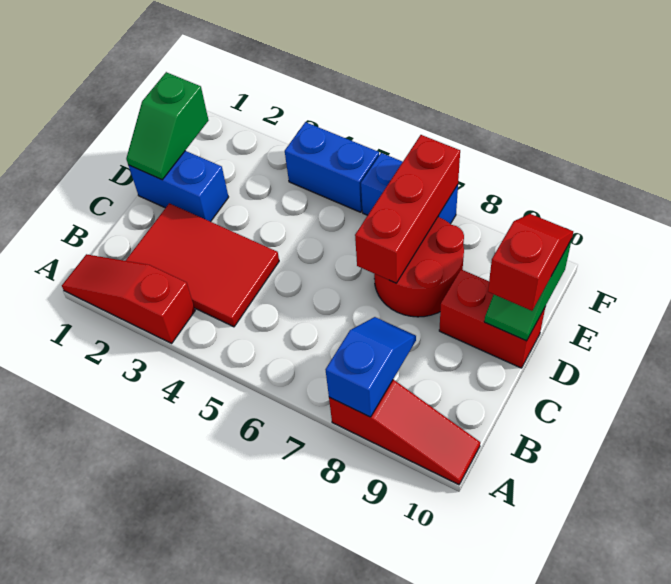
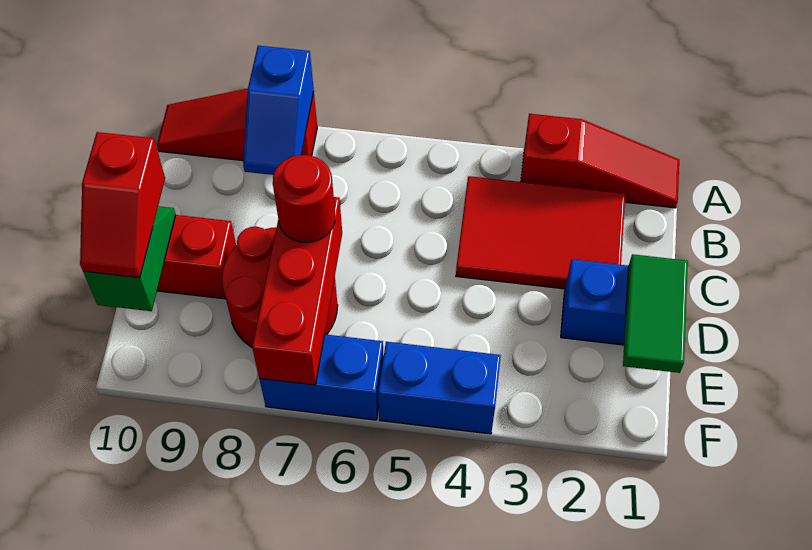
green 1x2 slope [126,72,209,180] -> green 1x2 tile [623,254,688,373]
none -> red 1x1 round brick [273,155,335,242]

